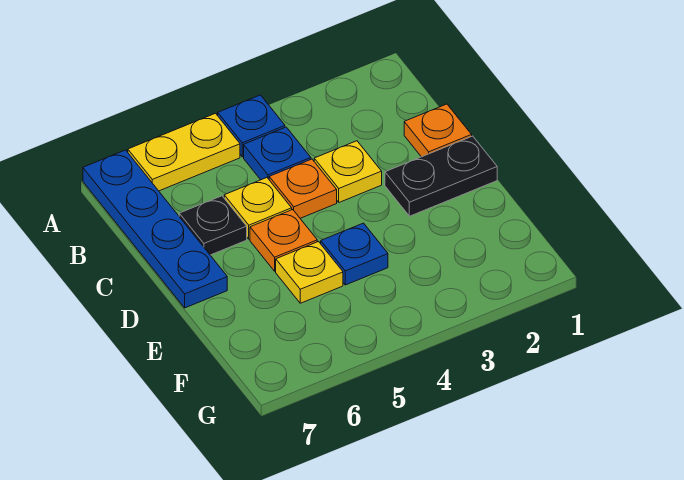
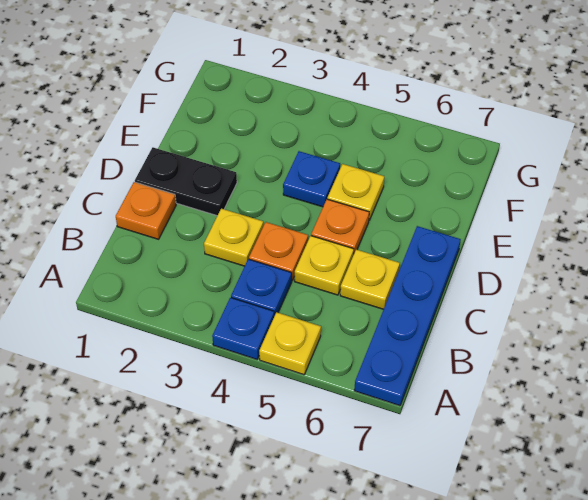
yellow 1x2 plate [128,113,240,191] -> yellow 1x1 plate [259,312,321,375]
black 1x1 plate [179,196,247,255] -> yellow 1x1 plate [340,250,400,309]

